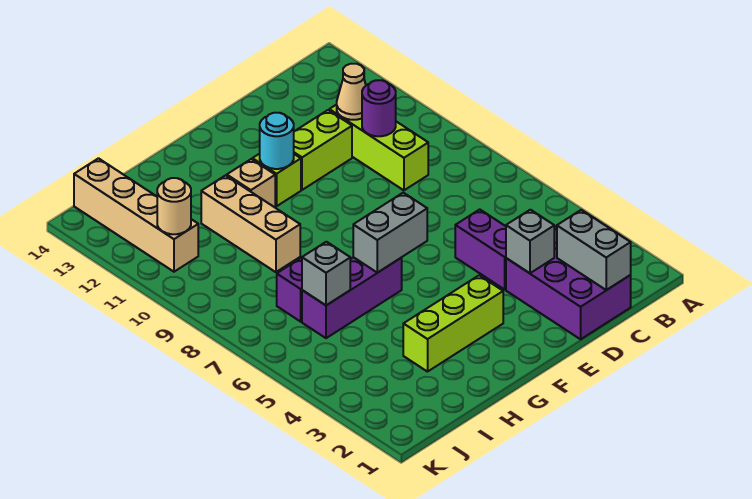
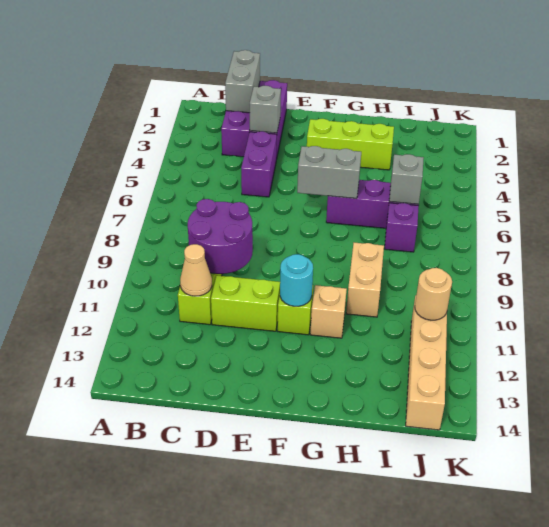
purple 1x1 round brick [362,80,396,136] -> purple 2x2 round brick [188,199,253,274]
tan 1x3 brick [201,175,300,272] -> tan 1x2 brick [346,243,384,317]

